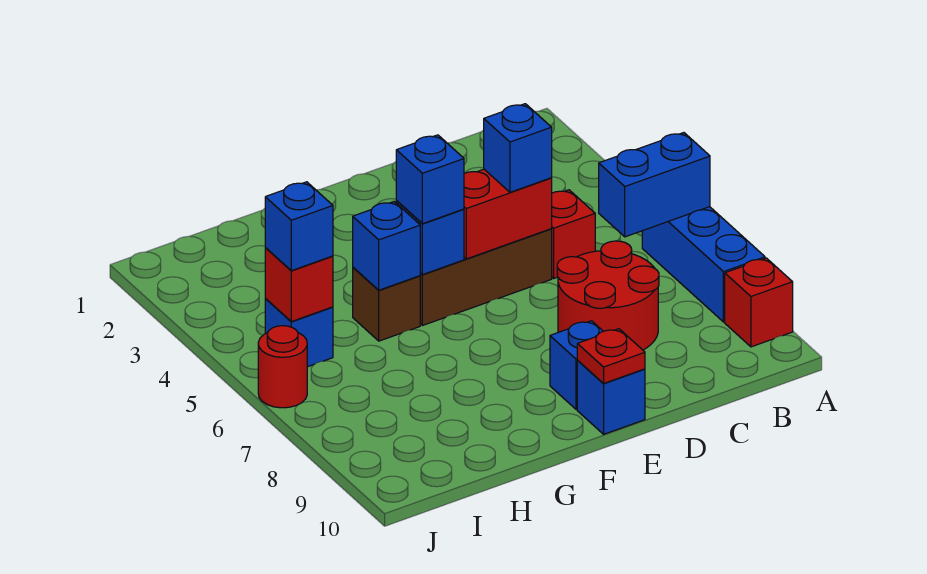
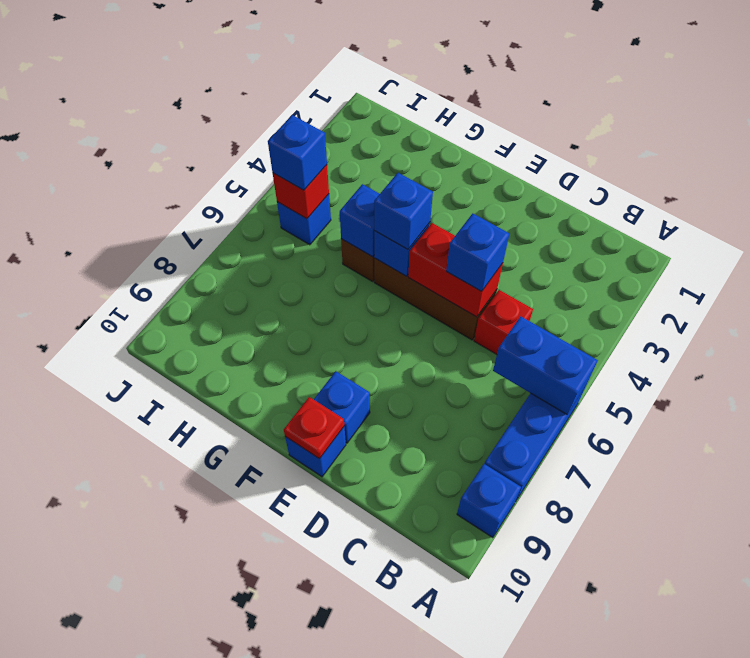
red 1x1 brick [725,258,793,347] -> blue 1x1 brick [457,464,521,538]
red 2x2 round brick [557,241,659,350] -> none
red 1x1 round brick [258,326,307,408] -> none

